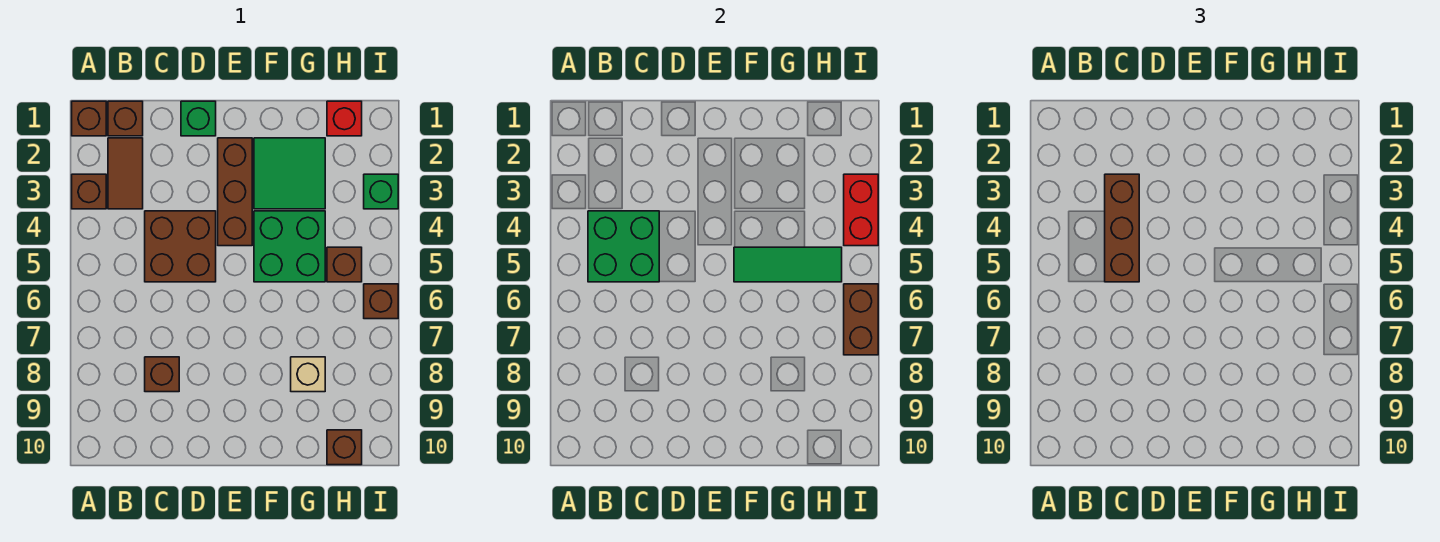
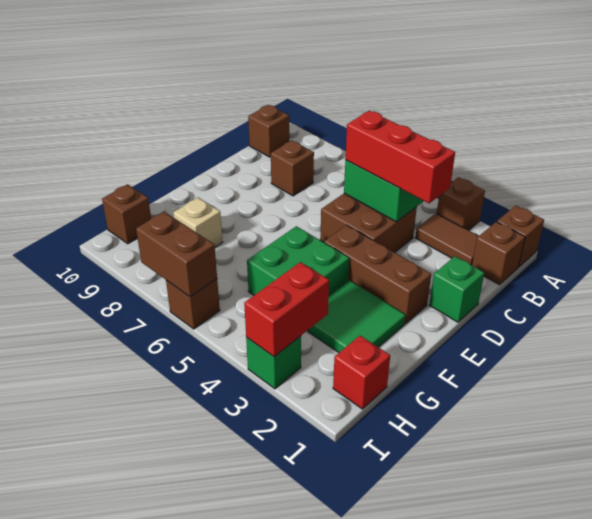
brown 1x3 brick [1105,174,1139,282] -> red 1x3 brick [345,111,455,203]
green 1x3 tile [734,247,842,282] -> none
brown 1x1 brick [327,247,362,282] -> brown 1x1 brick moved to [248,105,289,157]
red 1x2 brick [844,174,878,246] -> red 1x2 brick turned to [244,262,329,357]

